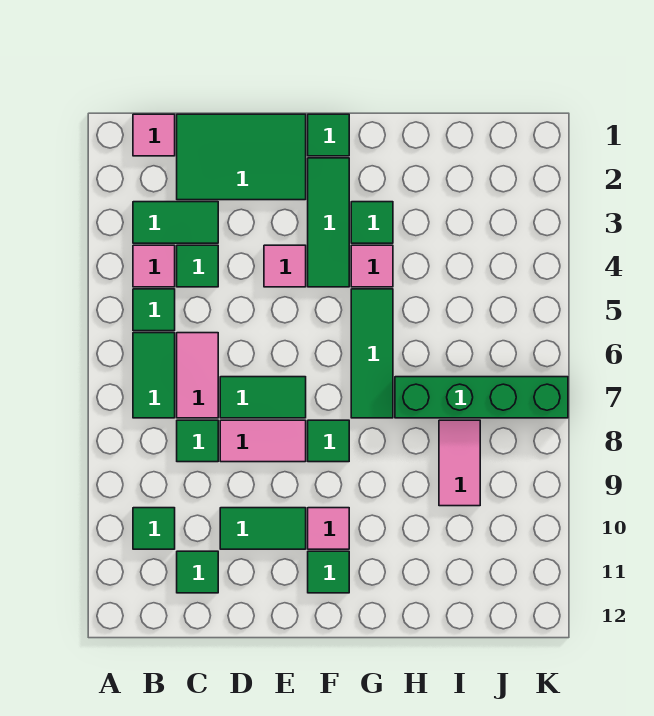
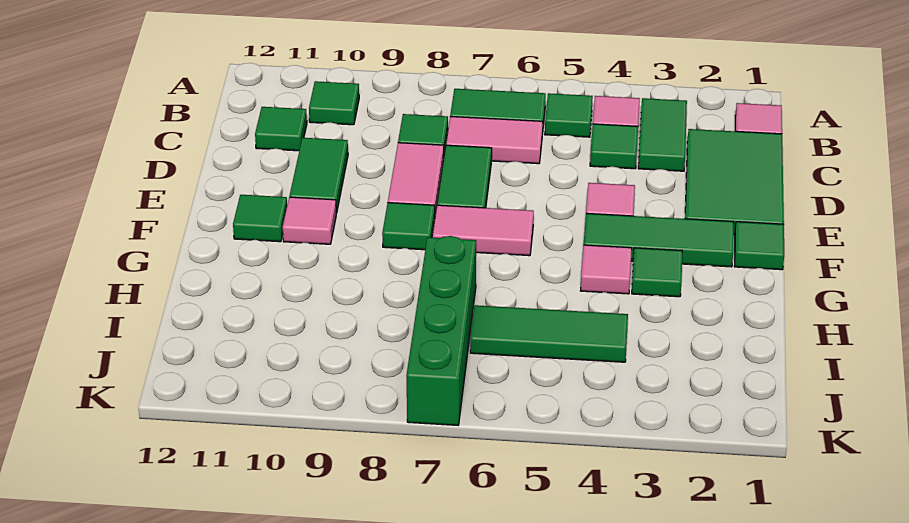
green 1x3 tile [351,289,393,418] -> green 1x3 tile moved to [470,305,628,362]
pink 1x2 tile [439,420,480,506] -> pink 1x2 tile moved to [433,205,534,256]

